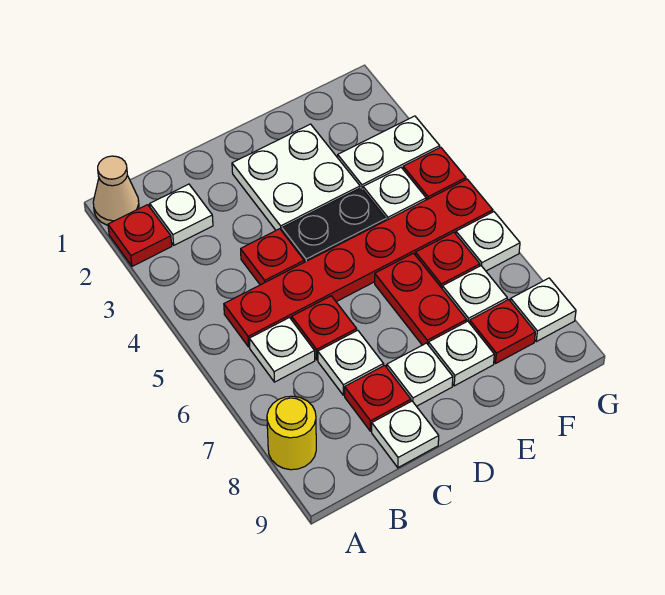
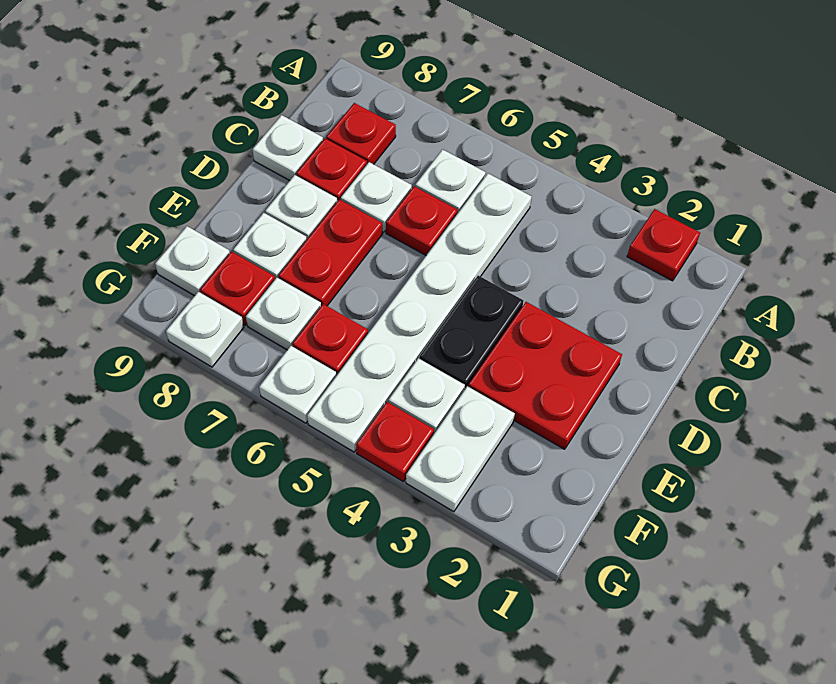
tan 1x1 cone [93,156,139,225] -> none
yellow 1x1 round brick [267,396,316,470] -> none
white 1x1 plate [150,184,213,245] -> white 1x1 plate moved to [155,226,230,296]
red 1x6 plate [224,179,493,347] -> white 1x6 plate [307,174,532,452]
red 1x1 plate [241,229,304,285] -> red 1x1 plate moved to [326,103,396,164]
white 2x2 plate [232,124,360,231] -> red 2x2 plate [468,302,622,449]
red 1x2 plate [375,253,467,345] -> red 1x2 plate turned to [279,199,383,306]

